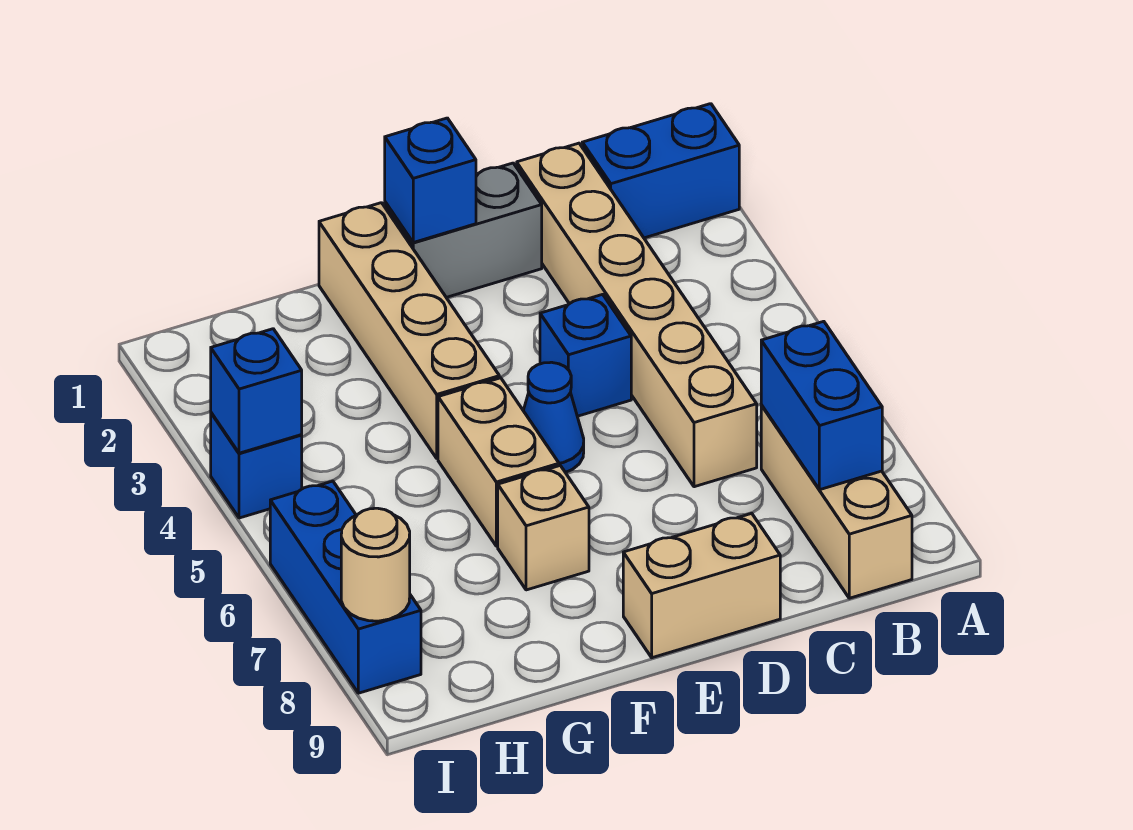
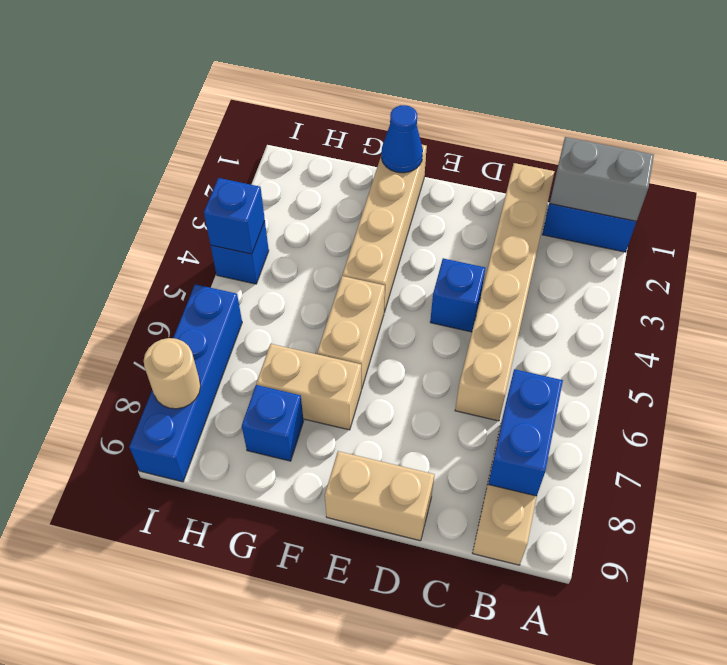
grey 1x2 brick [385,163,542,297] -> grey 1x2 brick moved to [550,137,654,221]
blue 1x1 brick [385,118,476,242] -> blue 1x1 brick moved to [242,385,303,461]
blue 1x1 cone [523,362,584,473] -> blue 1x1 cone moved to [381,105,423,173]
tan 1x1 brick [498,466,589,590] -> tan 1x2 brick [257,344,361,430]
blue 1x3 brick [270,481,421,693] -> blue 1x4 brick [129,284,242,482]

